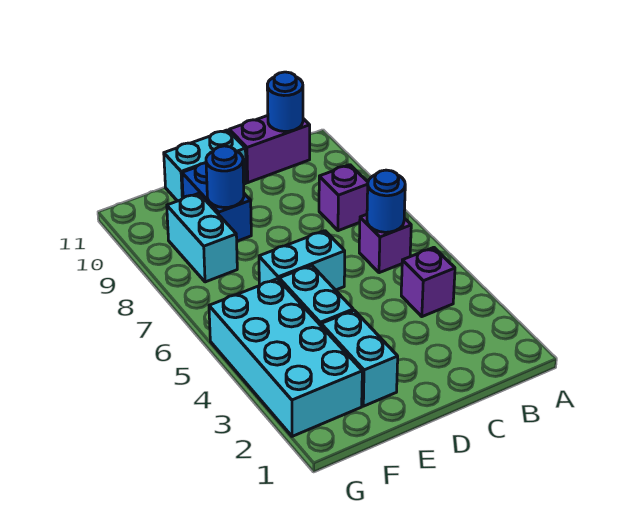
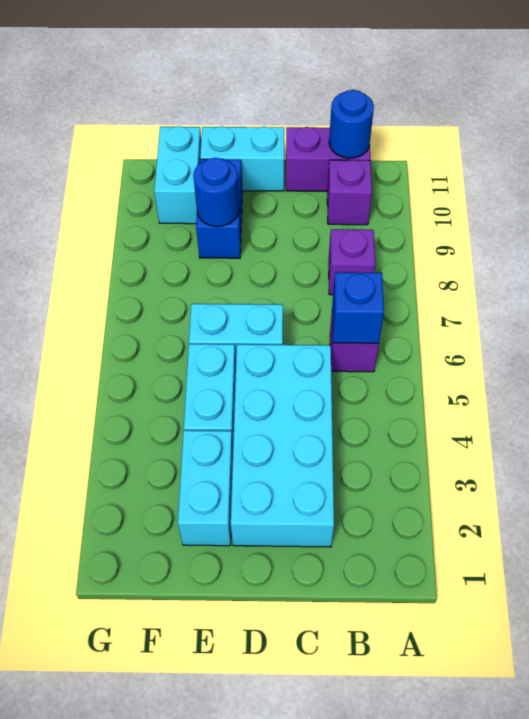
purple 1x1 brick [401,247,455,317] -> purple 1x1 brick moved to [327,160,372,225]
blue 1x1 round brick [367,170,405,232] -> blue 1x1 brick [332,272,384,343]
cyan 2x4 brick [209,279,362,436] -> cyan 2x4 brick moved to [231,344,334,547]
cyan 1x2 brick [167,193,237,282] -> cyan 1x2 brick moved to [154,126,201,224]

